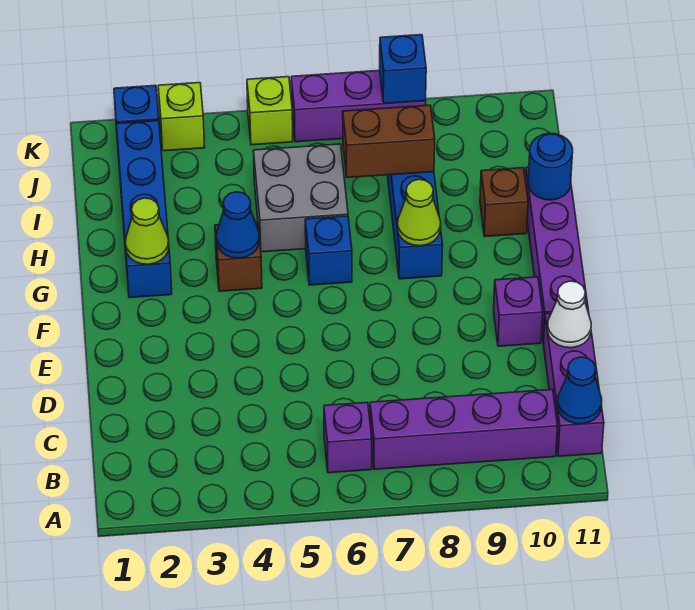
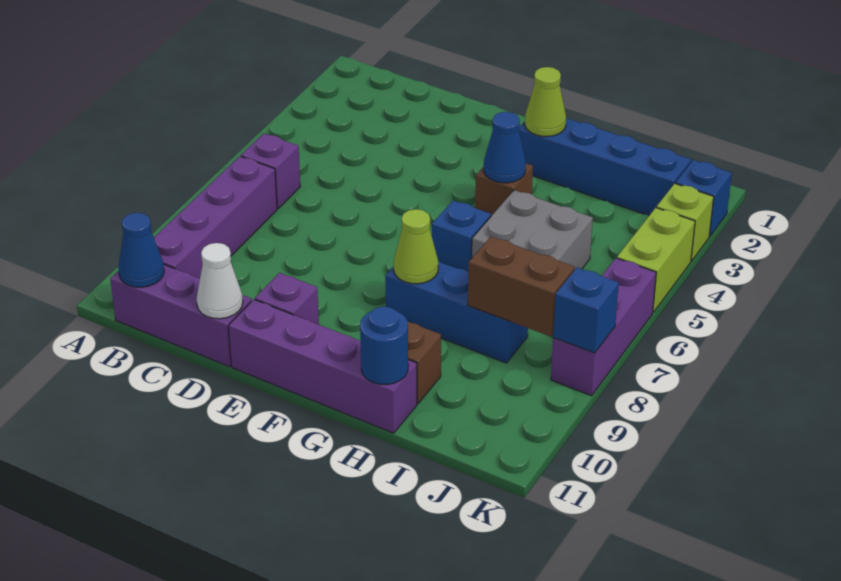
brown 1x2 brick [343,105,435,178] -> brown 1x2 brick turned to [468,237,575,337]
lime 1x1 brick [247,77,293,145] -> lime 1x2 brick [617,208,695,312]

